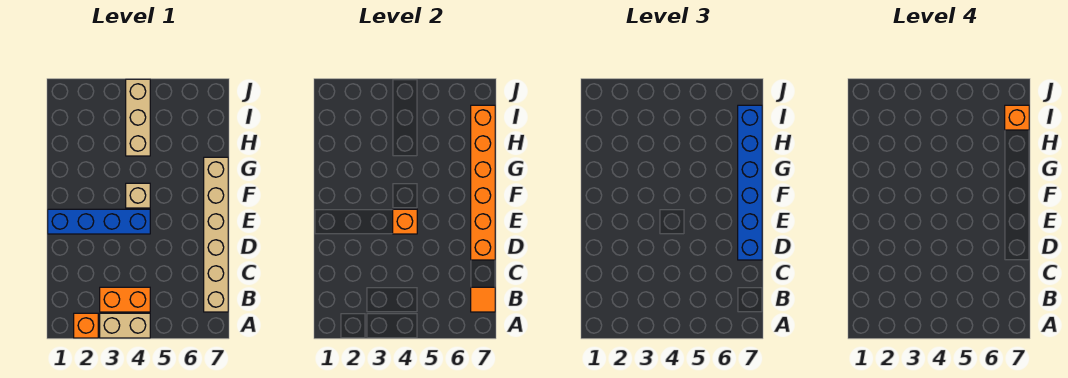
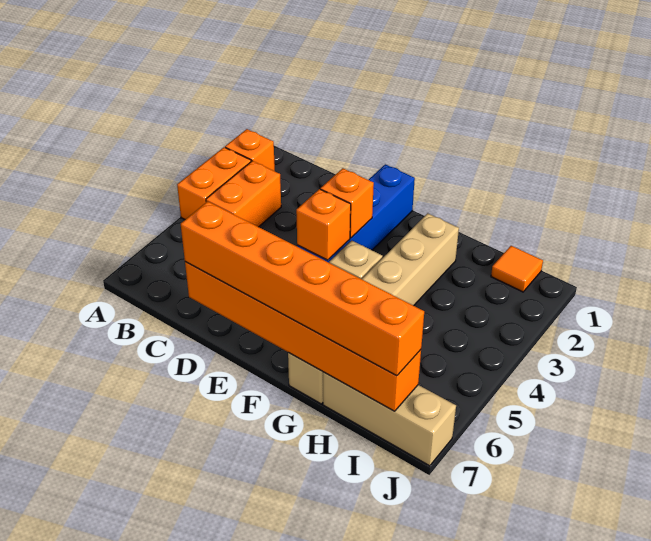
tan 1x2 brick [100,313,150,338] -> orange 1x2 brick [177,147,251,219]
tan 1x6 brick [204,157,228,312] -> tan 1x6 brick turned to [288,213,459,404]
orange 1x1 tile [471,287,495,312] -> orange 1x1 tile moved to [491,246,543,292]
blue 1x6 brick [738,105,762,260] -> orange 1x6 brick [181,201,424,376]
tan 1x3 brick [126,79,150,156] -> tan 1x3 brick moved to [323,372,456,466]
orange 1x1 brick [1005,105,1029,130] -> orange 1x1 brick moved to [321,168,374,238]

